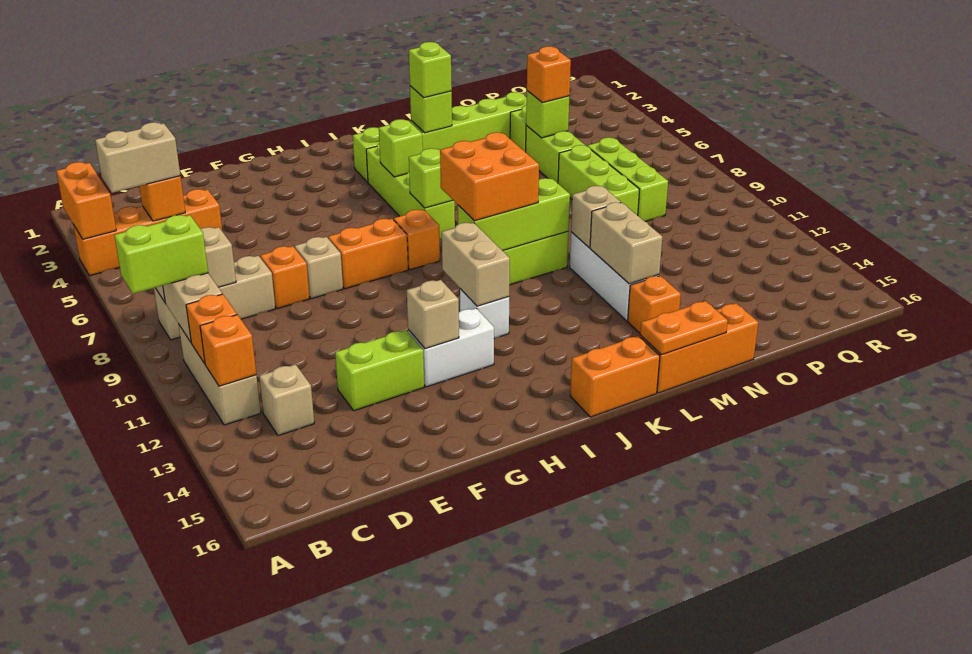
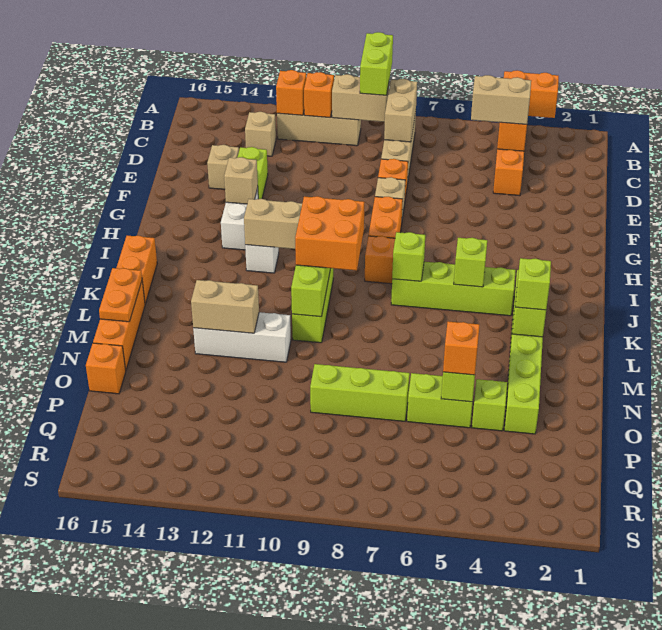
tan 1x2 brick [95,122,180,193] -> tan 1x2 brick turned to [471,75,531,125]
tan 1x1 brick [571,186,621,248] -> tan 1x1 brick moved to [207,145,239,189]
orange 1x1 brick [628,276,681,333] -> orange 1x1 brick moved to [86,343,126,394]
lime 1x3 brick [587,137,668,222] -> none

